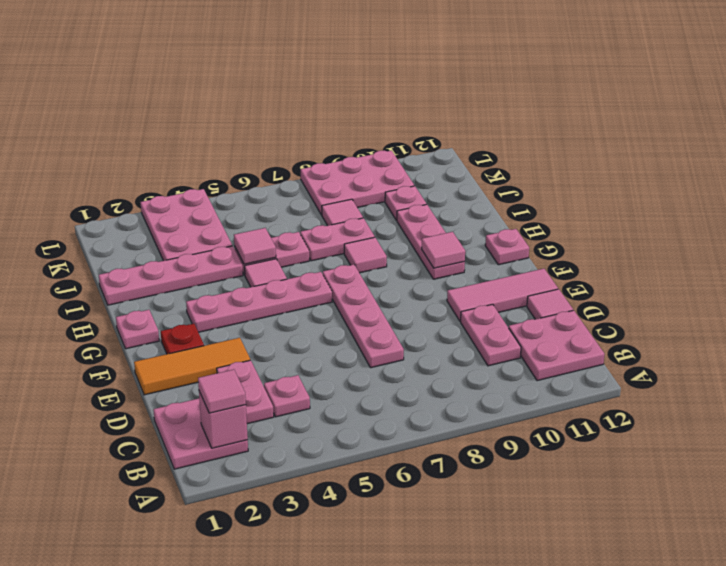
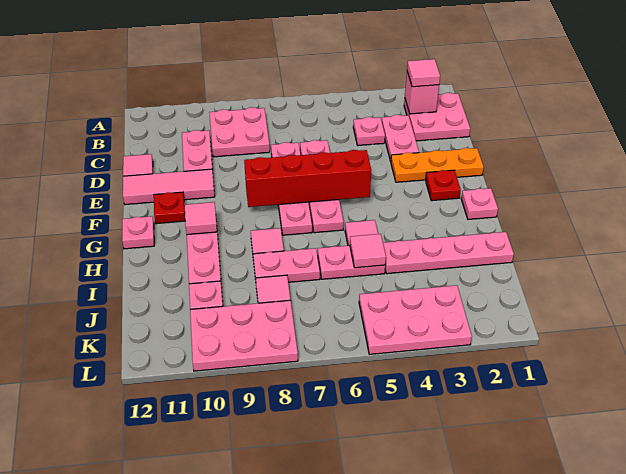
pink 2x2 plate [509,310,604,381] -> pink 2x2 plate moved to [209,107,270,157]
orange 1x3 tile [134,338,250,395] -> orange 1x3 plate [391,148,484,182]
none -> red 1x4 brick [244,150,371,207]
none -> red 1x1 plate [154,192,185,224]
pink 1x4 plate [186,272,332,332] -> pink 1x4 plate turned to [300,140,344,233]
pink 2x3 plate [140,189,232,261] -> pink 2x3 plate turned to [359,285,472,354]

